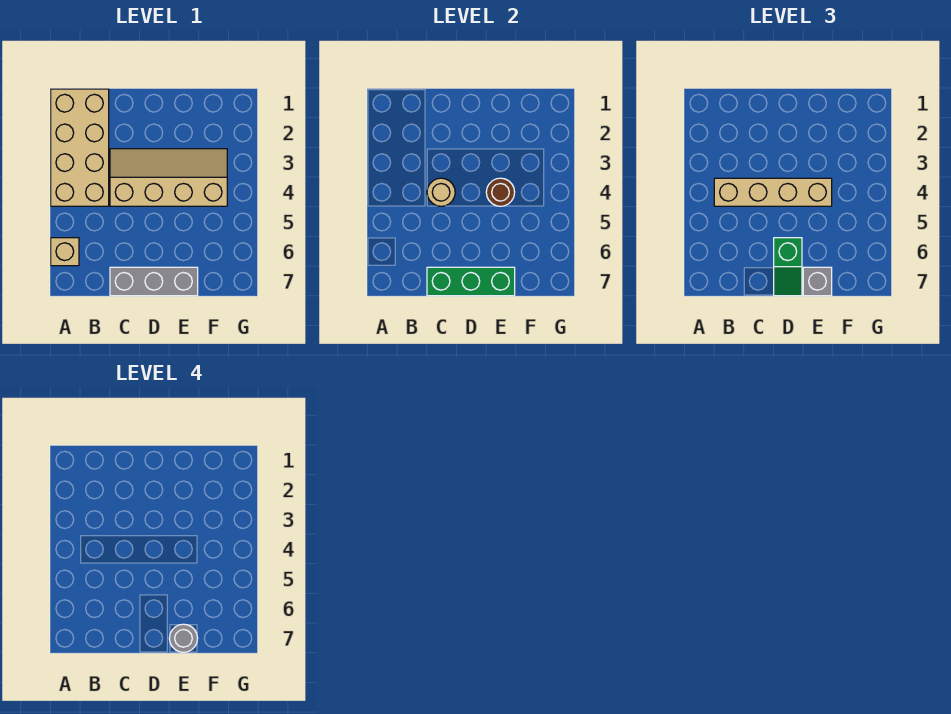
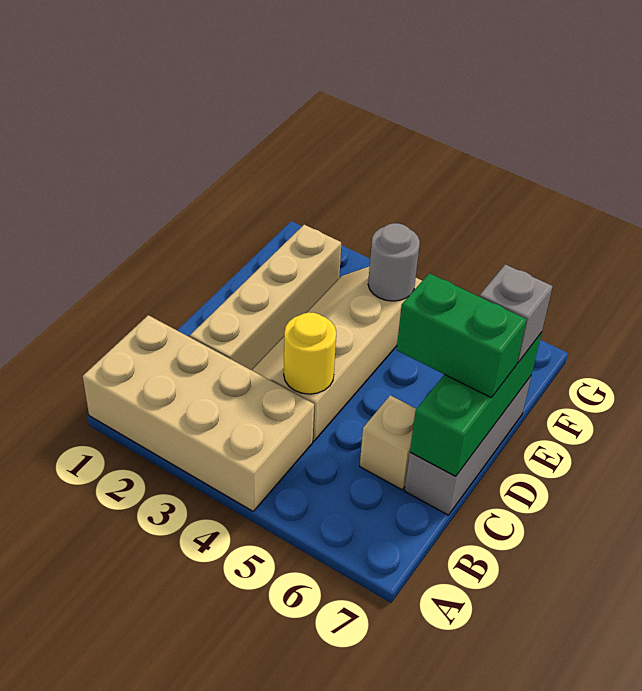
tan 1x1 brick [51,238,79,266] -> tan 1x1 brick moved to [360,395,416,490]
tan 1x4 brick [714,178,832,206] -> tan 1x4 brick moved to [190,225,341,370]
tan 1x1 round brick [427,178,455,206] -> yellow 1x1 round brick [284,312,336,394]
green 1x2 slope [774,238,802,296] -> green 1x2 brick [397,273,527,398]
brown 1x1 round brick [486,178,515,206] -> none
grey 1x1 round brick [169,624,198,652] -> grey 1x1 round brick moved to [368,223,420,301]

